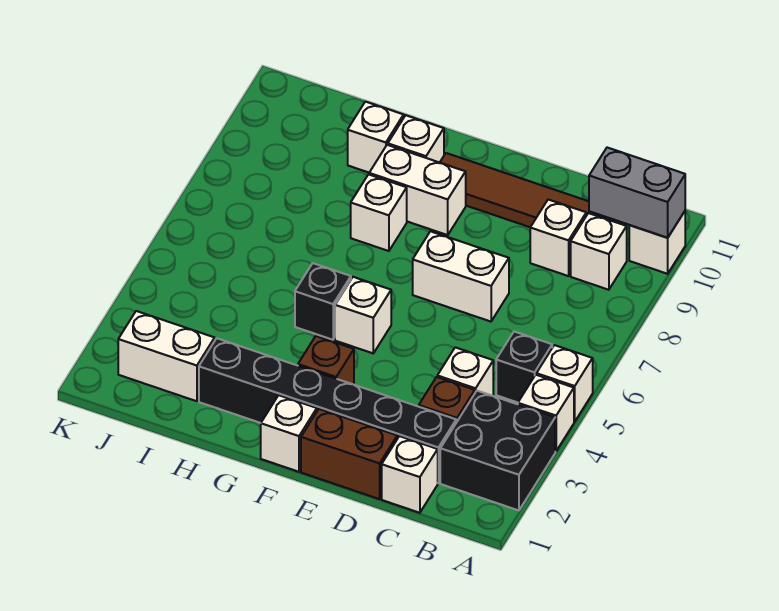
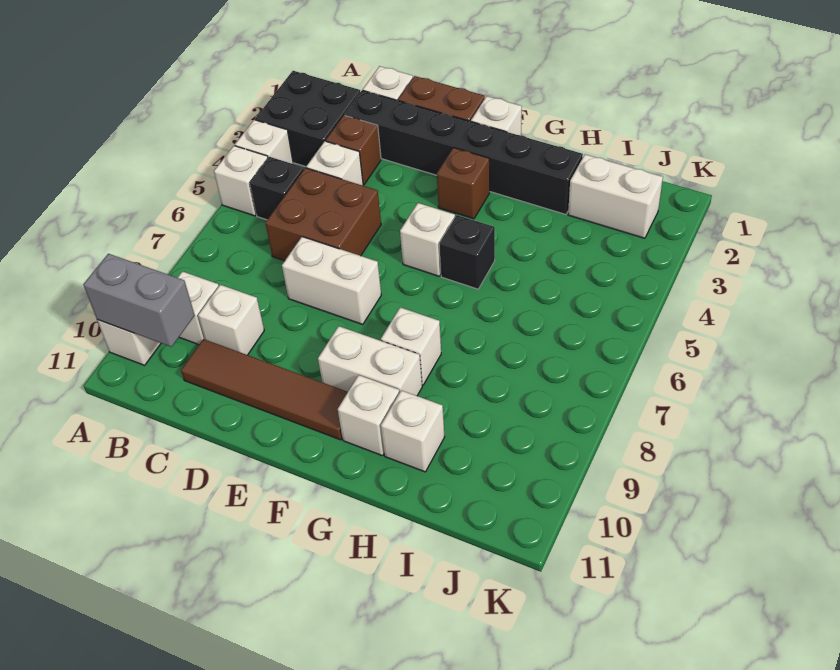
none -> brown 2x2 brick [265,168,381,261]

